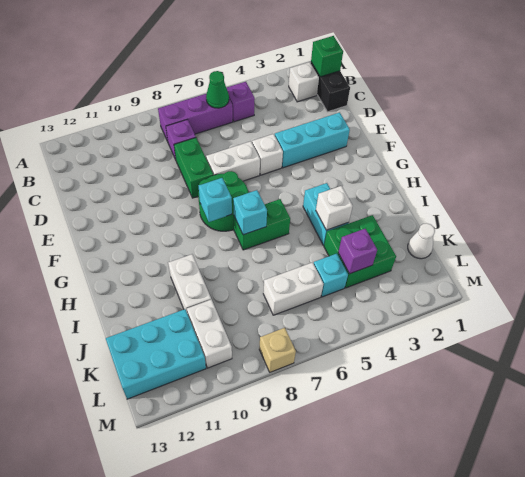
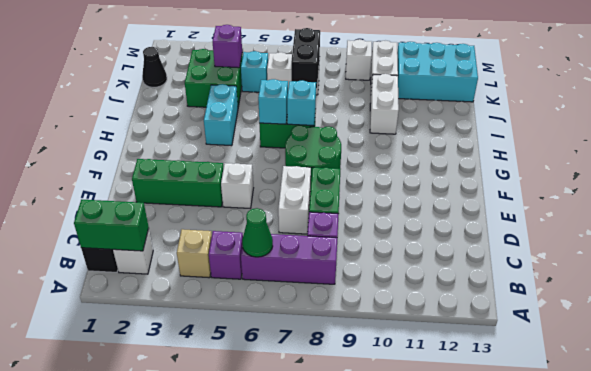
green 1x1 brick [311,36,343,77] -> green 1x2 brick [74,200,149,251]
cyan 1x3 brick [275,112,350,168] -> green 1x3 brick [132,159,223,207]
white 1x2 brick [206,141,260,181] -> white 1x2 brick turned to [278,166,311,234]
cyan 1x1 brick [199,178,232,222] -> cyan 1x1 brick moved to [258,79,288,124]
white 1x1 brick [316,186,353,230] -> white 1x1 brick moved to [346,39,372,80]
none -> black 1x2 brick [291,28,320,88]
white 1x1 cone [408,223,435,259] -> black 1x1 cone [142,47,167,88]
tan 1x1 brick [259,328,296,372] -> tan 1x1 brick moved to [177,229,212,278]

